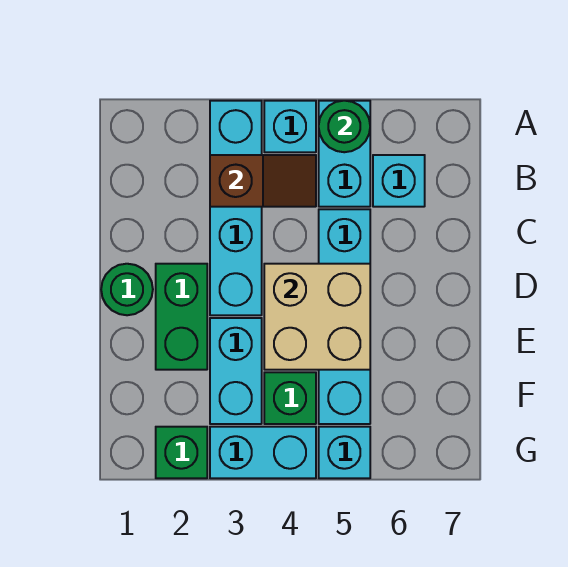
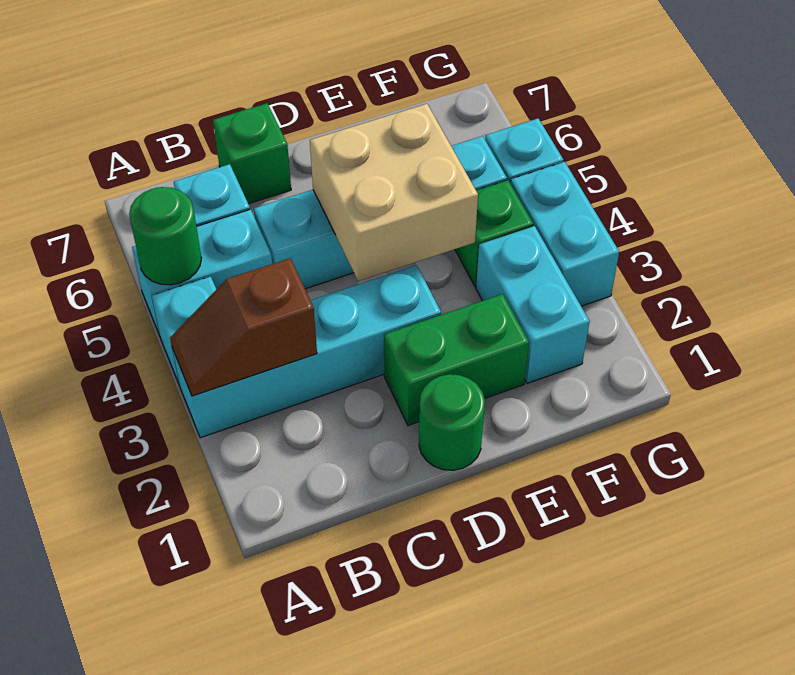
brown 1x2 slope [210,155,316,207] -> brown 1x2 slope turned to [170,258,317,396]
cyan 1x2 brick [210,318,262,424] -> cyan 1x2 brick turned to [476,226,590,383]
green 1x1 brick [156,427,207,478] -> green 1x1 brick moved to [213,103,291,204]

